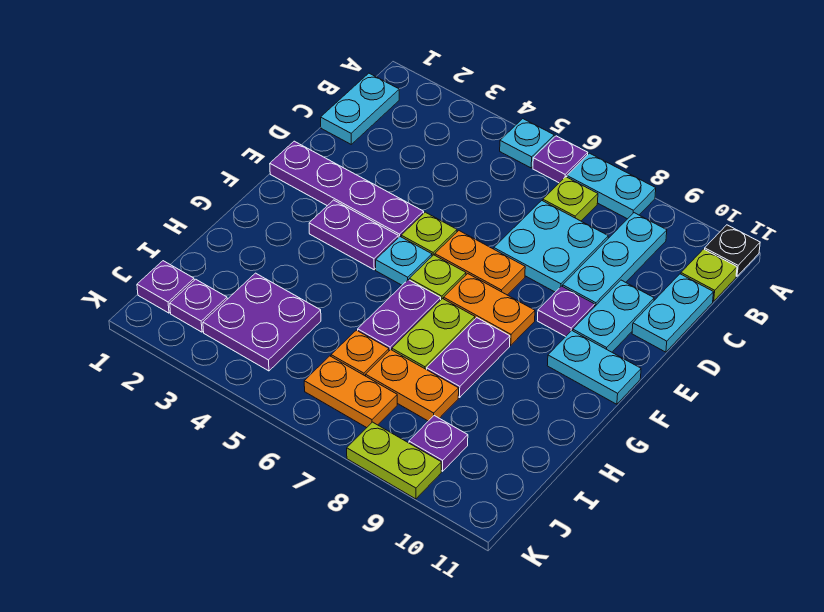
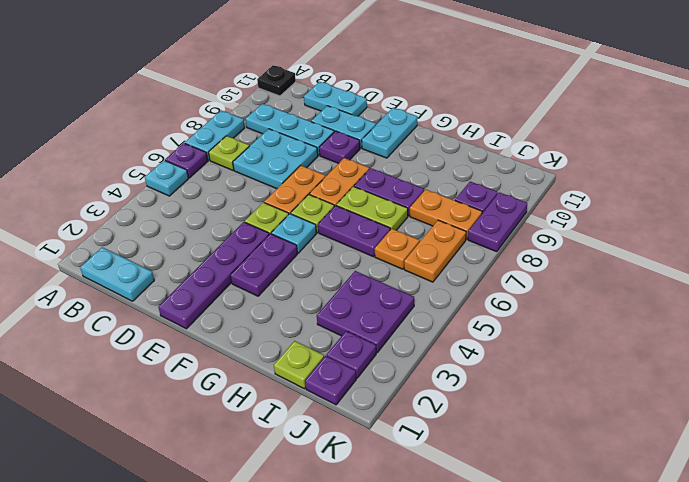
lime 1x1 plate [681,249,737,301] -> lime 1x1 plate moved to [274,341,324,389]
orange 1x2 plate [366,350,459,421] -> orange 1x2 plate turned to [410,189,482,240]
lime 1x2 plate [347,422,441,499] -> purple 1x2 plate [468,192,527,252]

